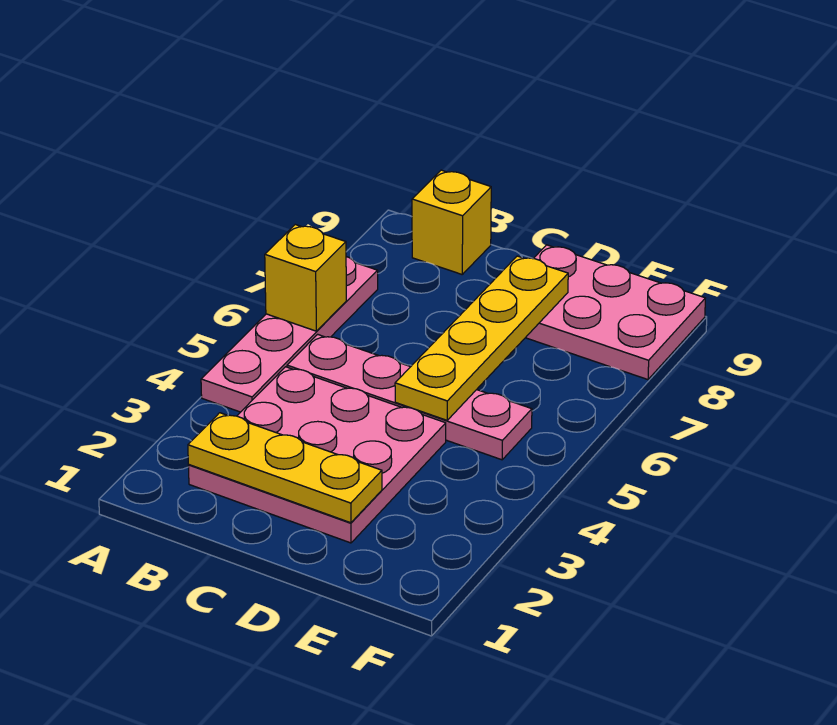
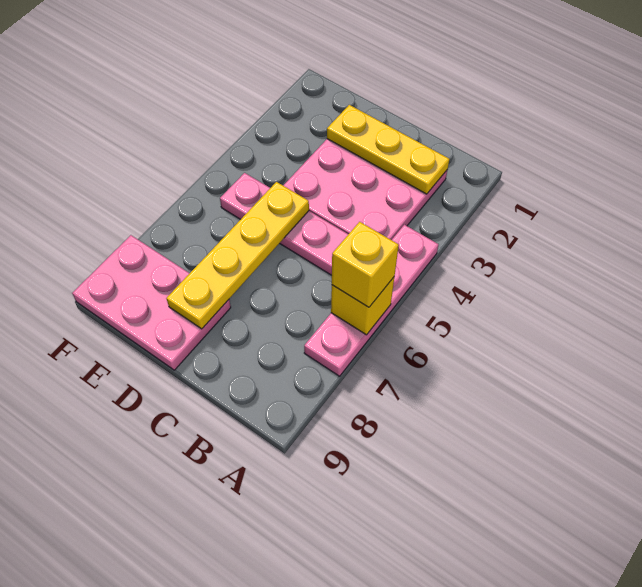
yellow 1x1 brick [412,170,491,274] -> yellow 1x1 brick moved to [332,222,399,307]

